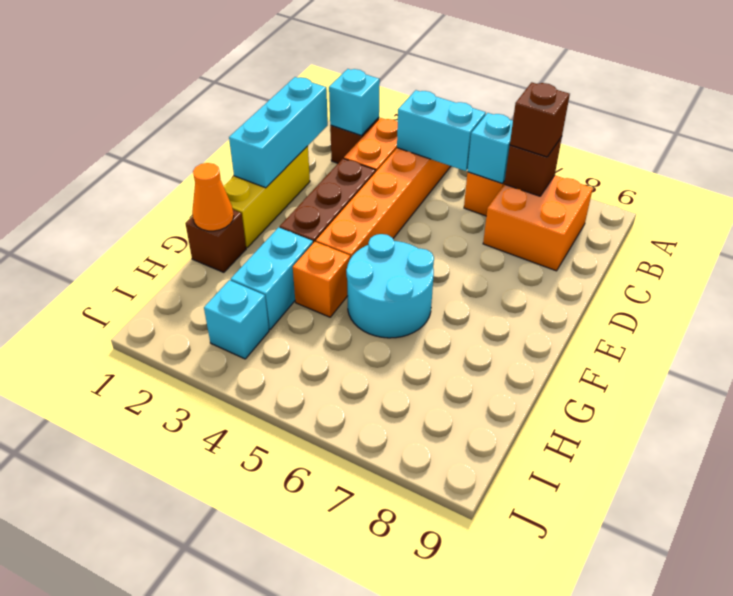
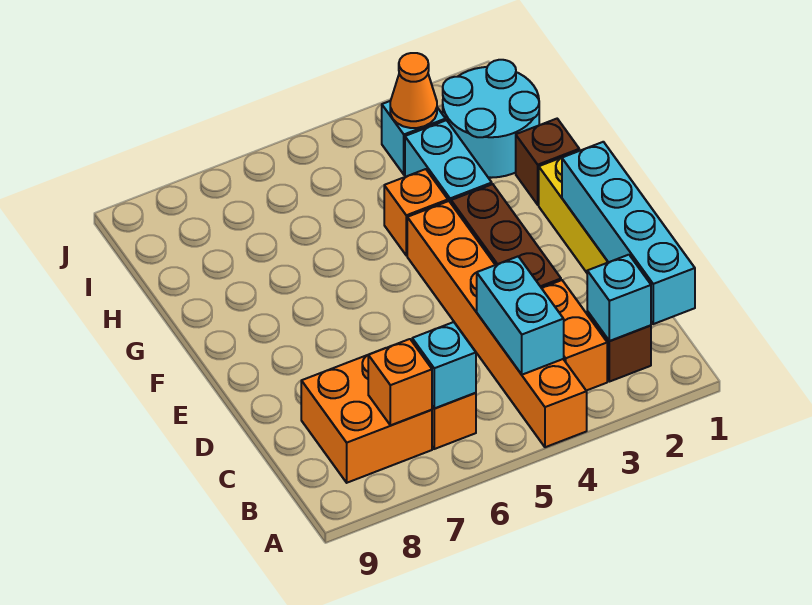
cyan 1x2 brick [397,90,486,171] -> cyan 1x2 brick turned to [477,256,564,375]
brown 1x1 brick [504,137,562,196] -> orange 1x1 brick [368,339,432,425]
brown 1x1 brick [510,82,570,157] -> none
cyan 1x3 brick [229,77,328,188] -> cyan 1x4 brick [562,142,695,324]
cyan 2x2 round brick [346,234,434,338] -> cyan 2x2 round brick moved to [443,60,539,178]
orange 1x1 cone [192,163,234,231] -> orange 1x1 cone moved to [390,53,437,128]

